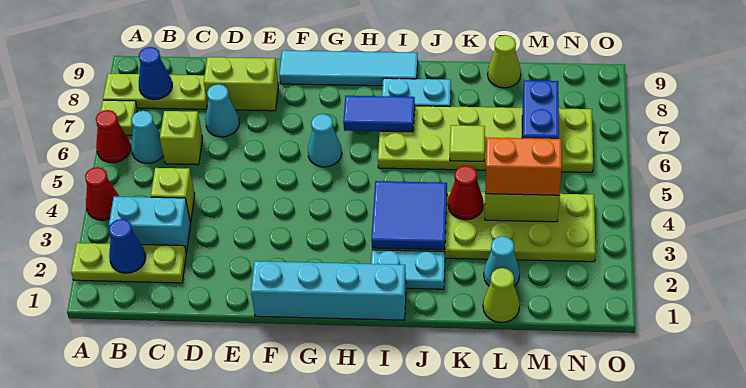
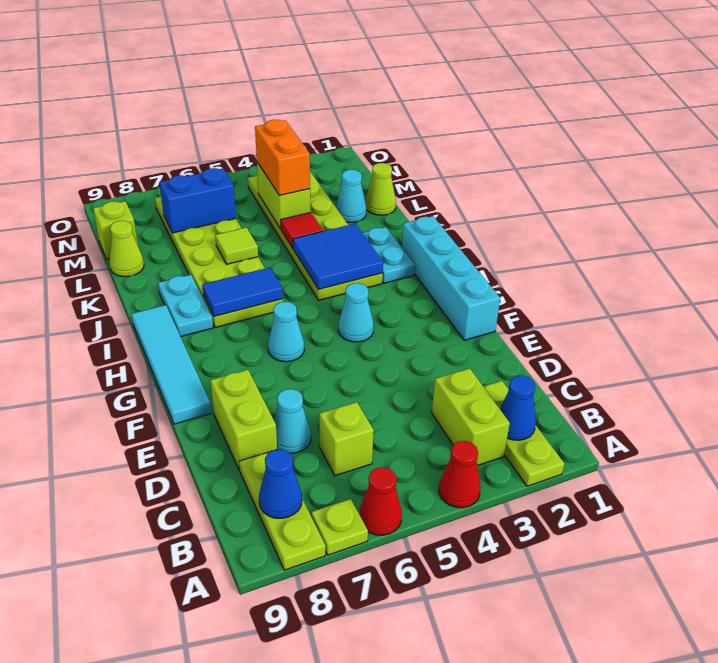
cyan 1x2 brick [109,197,191,252] -> lime 1x2 brick [432,368,510,466]
cyan 1x1 cone [131,111,163,163] -> cyan 1x1 cone moved to [338,283,374,342]
lime 1x1 brick [151,168,195,222] -> lime 1x1 brick moved to [93,201,138,259]
blue 1x2 tile [343,96,415,132] -> blue 1x2 tile turned to [202,268,283,316]
red 1x1 cone [448,166,483,220] -> red 1x1 tile [281,212,323,248]

